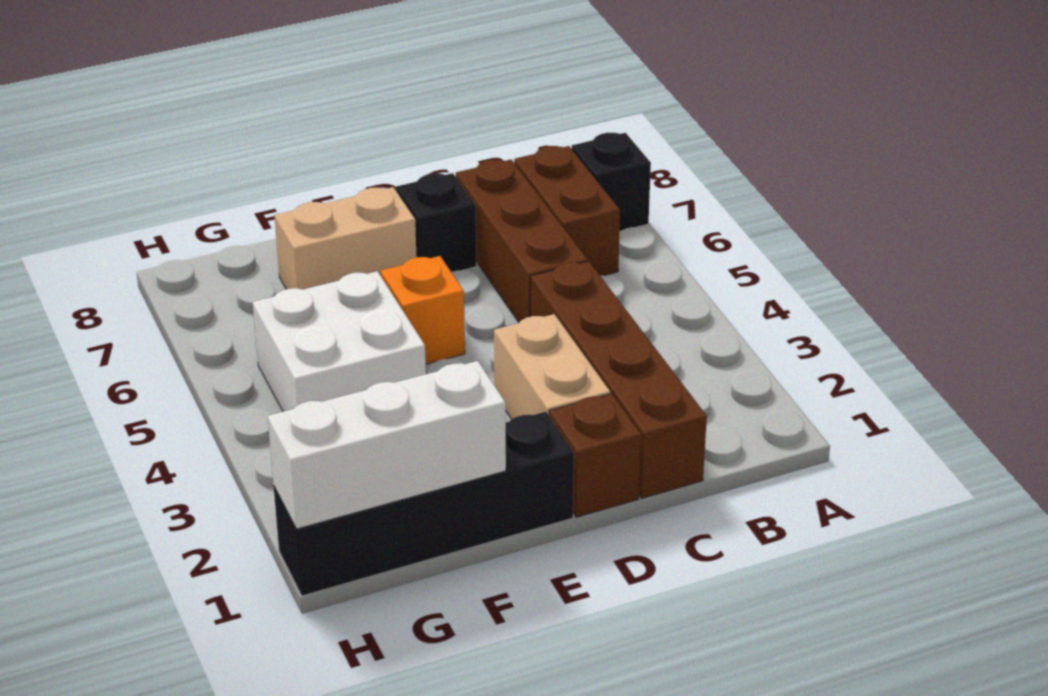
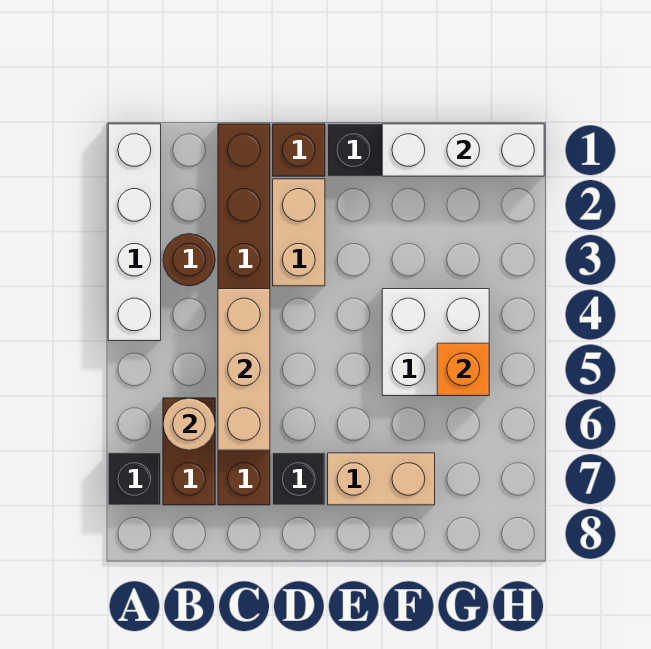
none -> white 1x4 brick [108,124,161,341]
none -> brown 1x1 round brick [163,234,215,286]
none -> tan 1x1 round brick [163,398,215,450]
none -> tan 1x3 brick [218,289,270,450]
orange 1x1 brick [381,256,465,364] -> orange 1x1 brick moved to [437,343,489,396]

